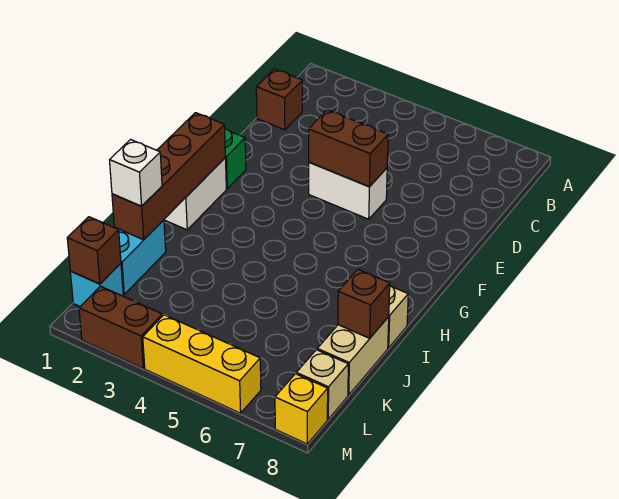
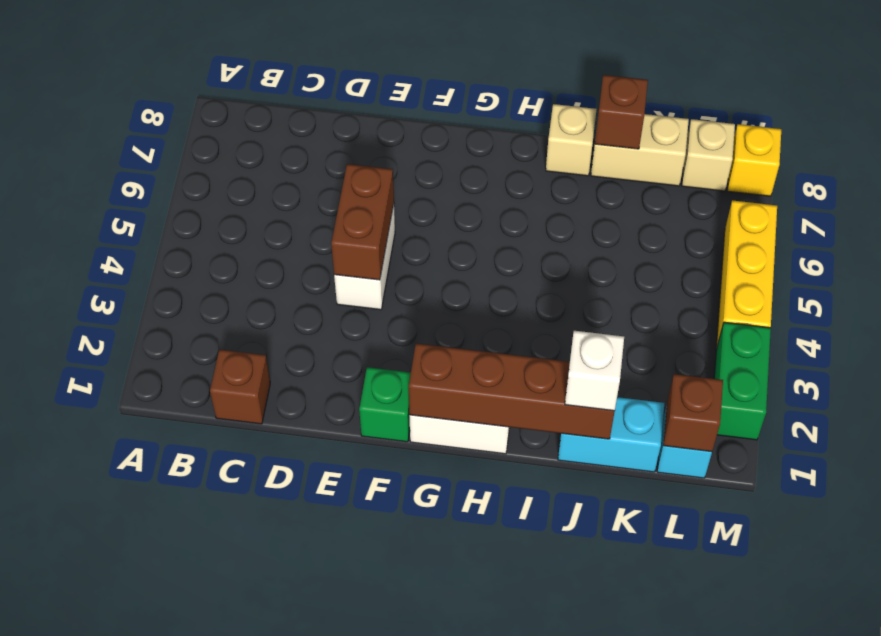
brown 1x2 brick [79,286,162,368] -> green 1x2 brick [714,322,771,440]

